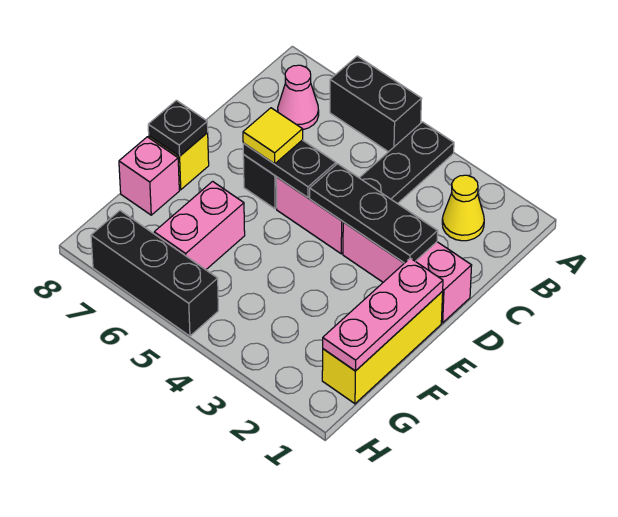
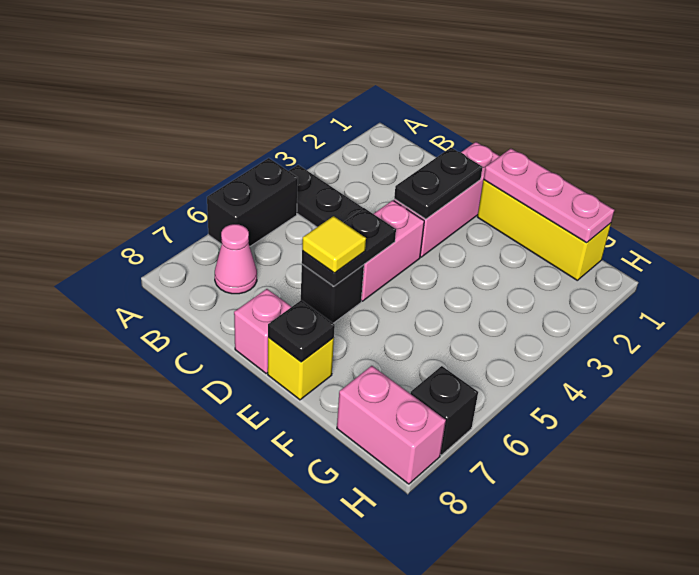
yellow 1x1 cone [442,175,484,241] -> none
black 1x3 plate [310,164,438,263] -> black 1x2 plate [394,148,482,219]
pink 1x2 brick [154,181,245,270] -> pink 1x2 brick moved to [337,366,446,484]
pink 1x1 brick [119,137,179,215] -> pink 1x1 brick moved to [234,289,291,373]
black 1x3 brick [91,211,218,336] -> black 1x1 brick [410,366,478,455]

